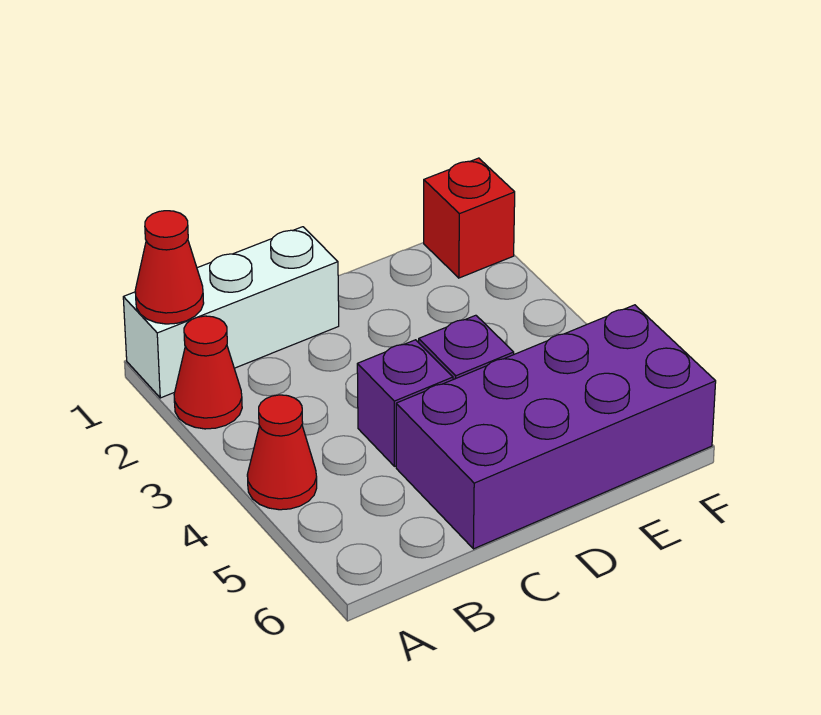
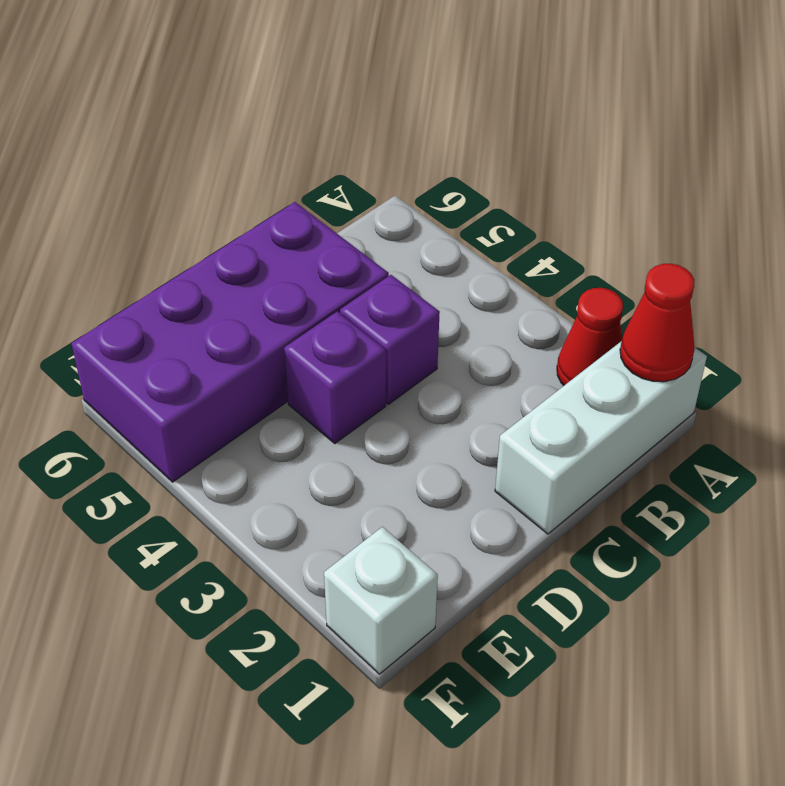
red 1x1 cone [247,395,317,510] -> none
red 1x1 brick [424,158,515,278] -> white 1x1 brick [324,527,438,674]

